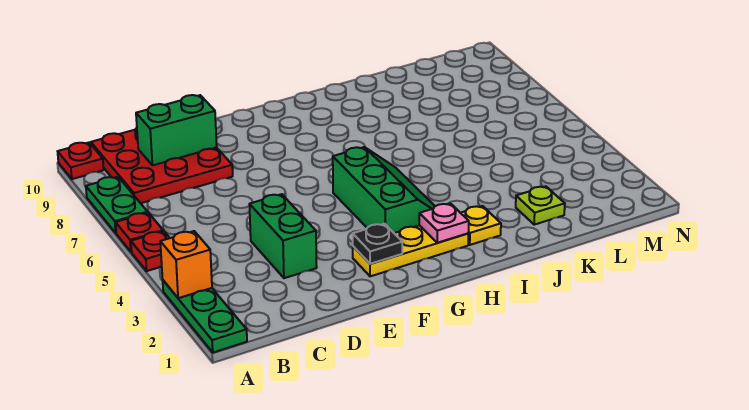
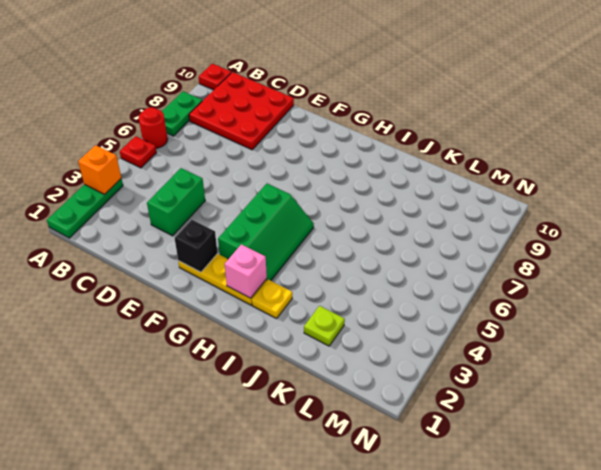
red 1x1 plate [116,213,163,252] -> red 1x1 round brick [139,107,168,148]
green 1x2 brick [136,95,217,165] -> none
black 1x1 plate [353,224,402,264] -> black 1x1 brick [175,220,218,272]
pink 1x1 plate [419,203,469,243] -> pink 1x1 brick [225,244,267,298]

